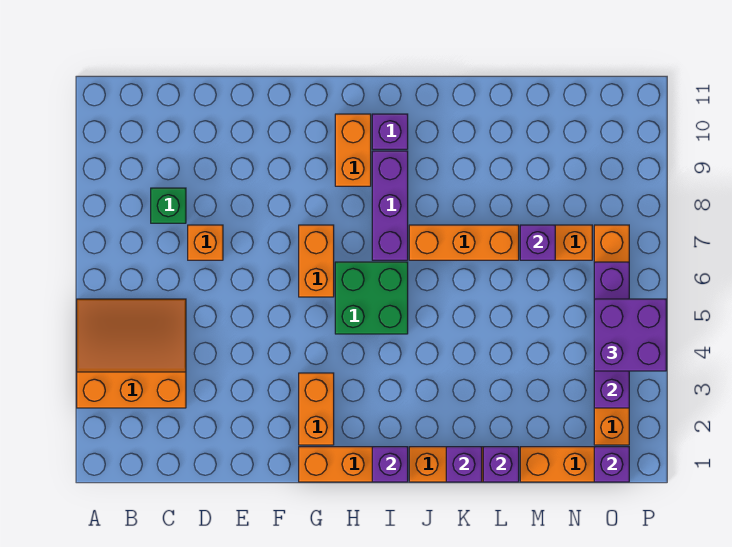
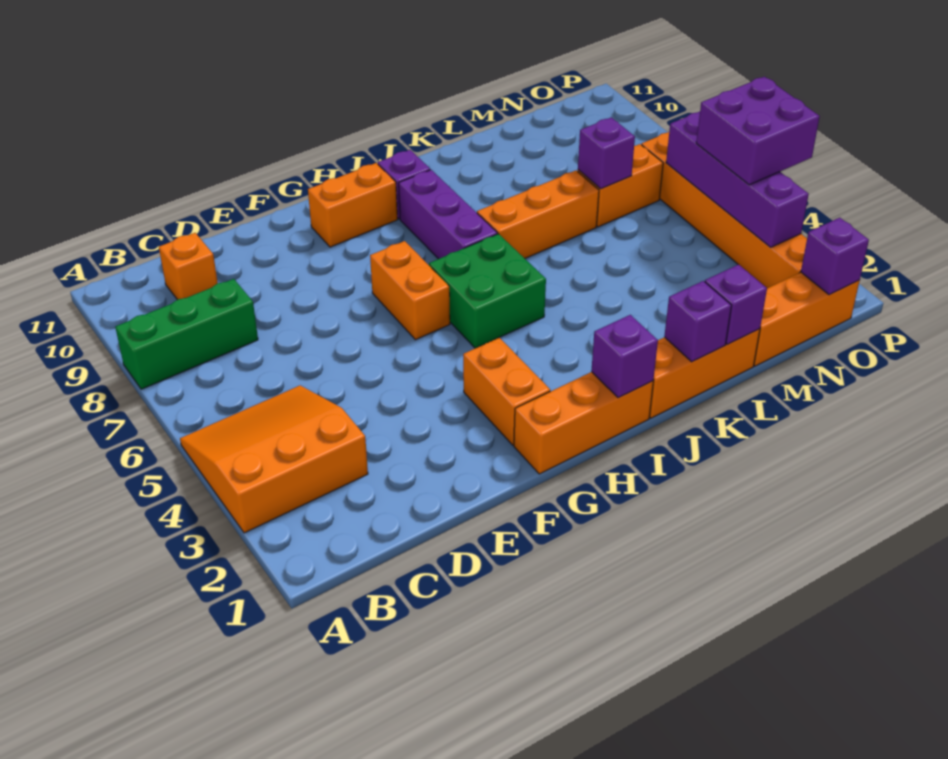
green 1x1 brick [151,188,186,223] -> green 1x3 brick [115,279,258,389]
orange 1x1 brick [188,225,223,260] -> orange 1x1 brick moved to [159,233,218,300]
orange 1x2 brick [335,114,371,186] -> orange 1x2 brick turned to [308,163,398,247]

